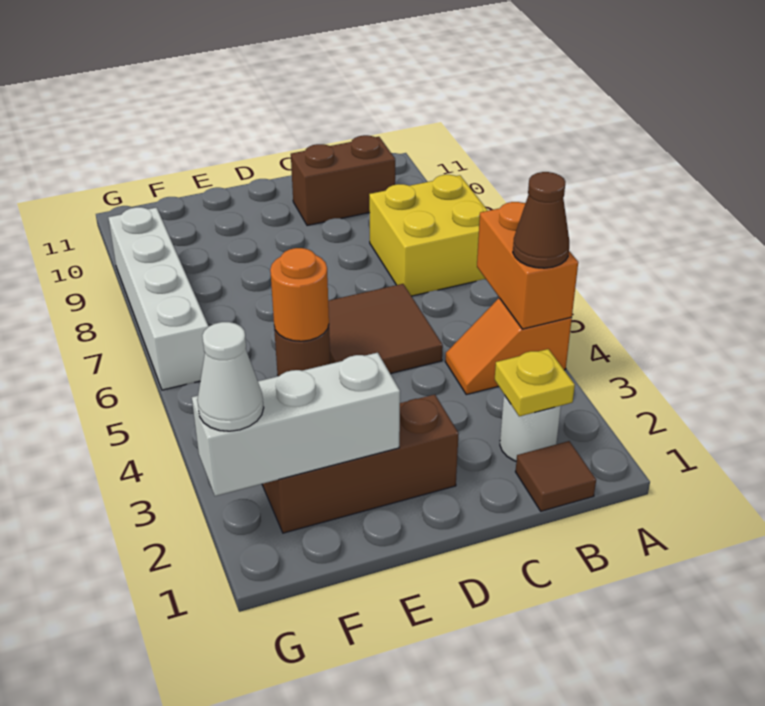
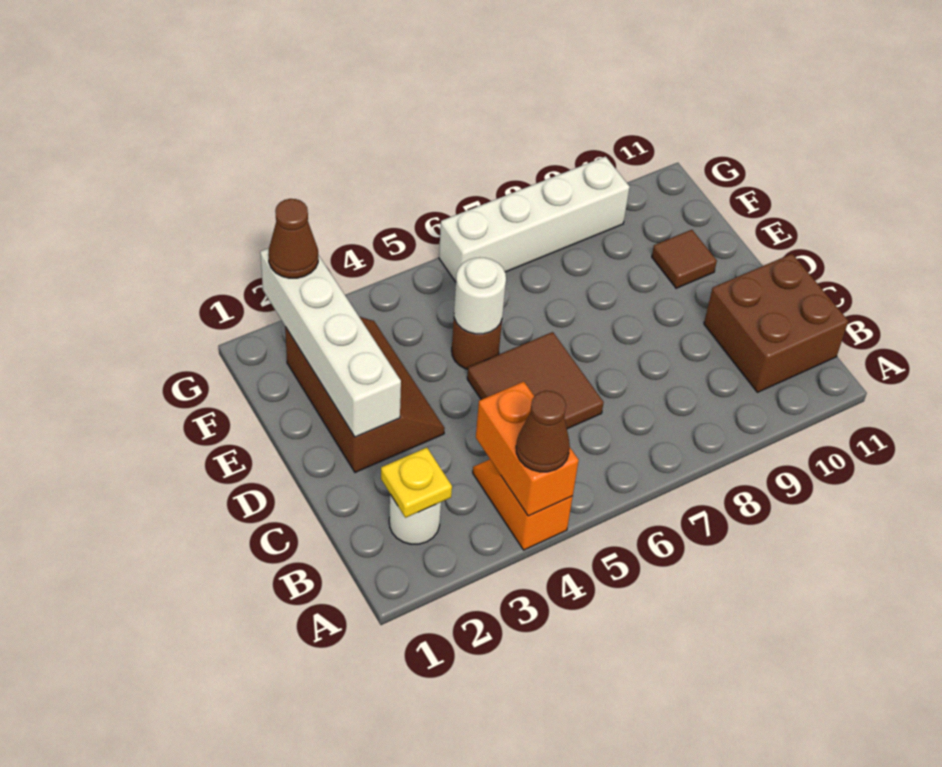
orange 1x2 brick [477,202,578,329] -> orange 1x2 brick turned to [476,382,579,516]
yellow 2x2 brick [369,175,488,296] -> none
brown 1x1 tile [515,441,596,511] -> brown 1x1 tile moved to [652,230,717,288]
brown 1x2 brick [291,135,395,226] -> brown 2x2 brick [704,254,848,392]
white 1x3 brick [192,353,400,496] -> white 1x4 brick [260,248,401,437]
orange 1x1 round brick [270,248,329,341] -> white 1x1 round brick [454,257,506,334]
white 1x1 cone [197,322,264,431] -> brown 1x1 cone [268,199,318,278]

